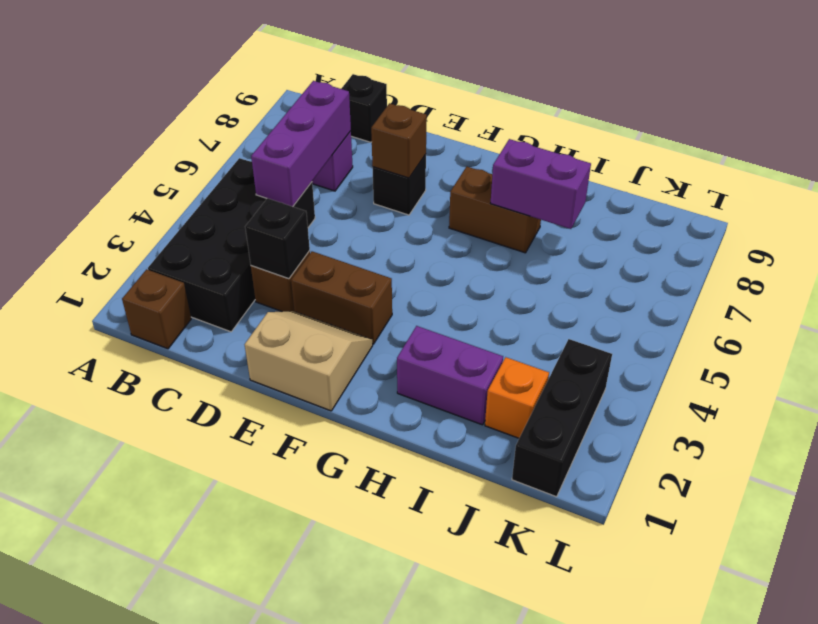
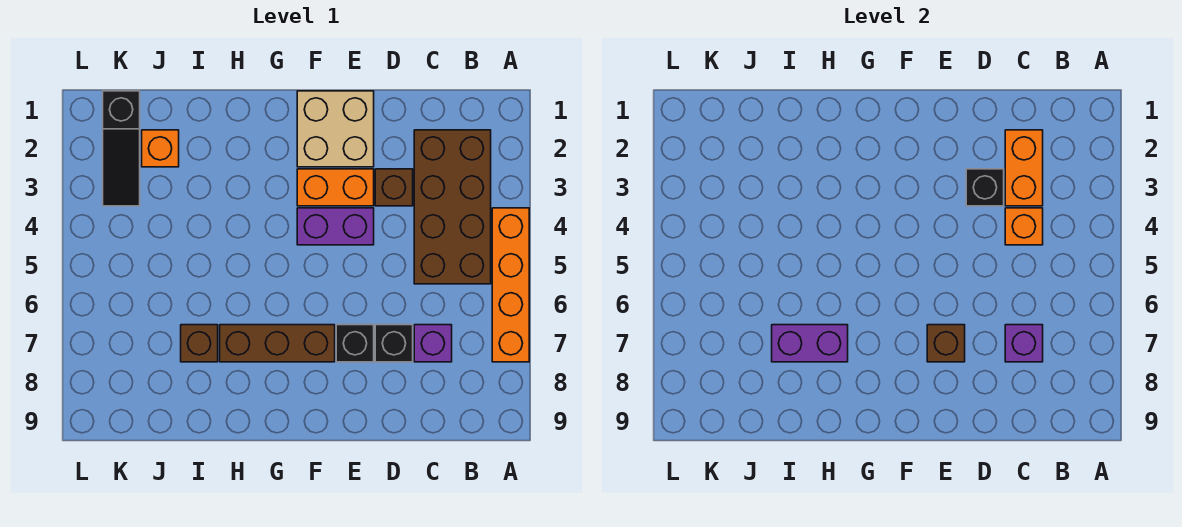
none -> orange 1x4 brick [492,208,529,362]
brown 1x1 brick [122,269,191,349] -> brown 1x1 brick moved to [181,325,218,362]
black 2x4 brick [148,158,315,332] -> brown 2x4 brick [414,130,491,284]
none -> orange 1x2 brick [1005,130,1043,206]
none -> orange 1x1 brick [1005,208,1043,245]
purple 1x3 brick [251,81,351,206] -> purple 1x1 brick [1005,325,1043,362]
black 1x1 brick [341,74,387,142] -> black 1x1 brick moved to [375,325,413,362]
tan 2x2 slope [245,311,373,411] -> tan 2x2 brick [297,91,374,167]
brown 1x2 brick [291,251,392,344] -> orange 1x2 brick [297,169,374,206]
brown 1x2 brick [449,166,541,253] -> brown 1x3 brick [220,325,335,362]
purple 1x2 brick [397,326,503,425] -> purple 1x2 brick moved to [297,208,374,245]
black 1x3 brick [512,339,612,497] -> black 1x3 slope [103,91,140,206]

